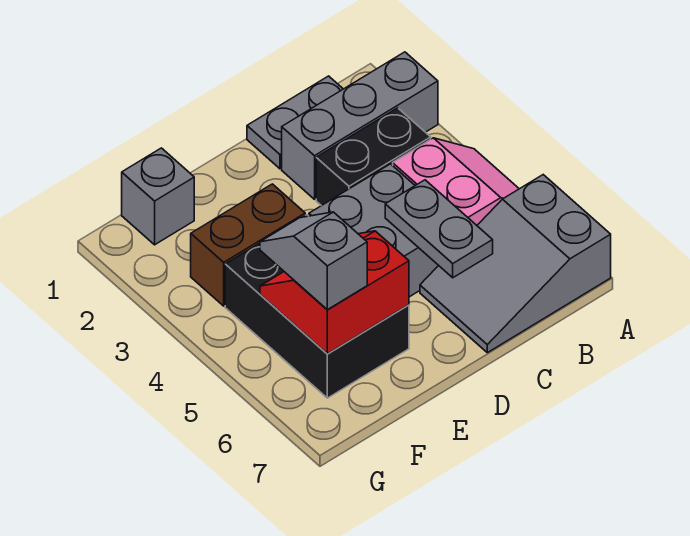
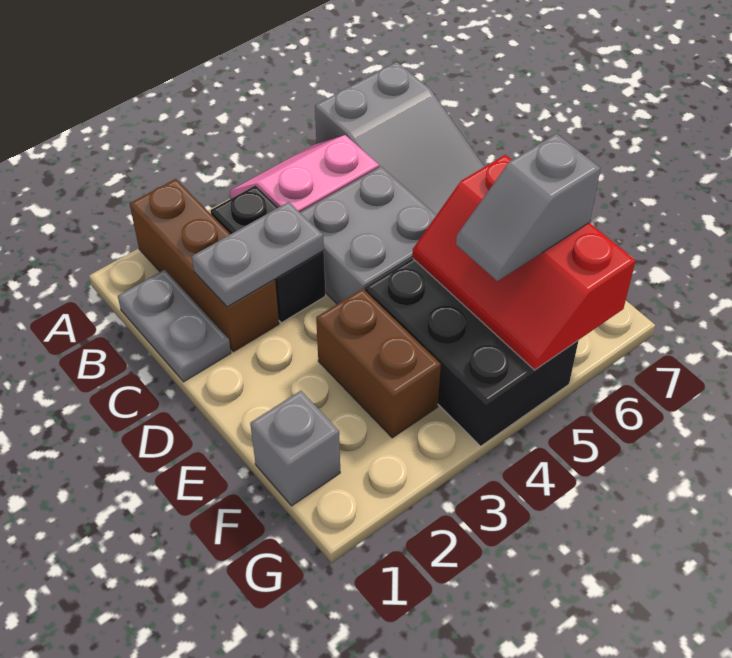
grey 1x3 brick [282,52,438,199] -> brown 1x3 brick [130,179,279,352]
grey 1x2 plate [385,180,493,278] -> grey 1x2 plate moved to [192,202,324,307]
black 2x3 brick [225,215,409,398] -> black 2x3 brick turned to [365,258,578,446]
red 2x2 slope [260,231,409,354] -> red 2x3 slope [412,155,636,370]

